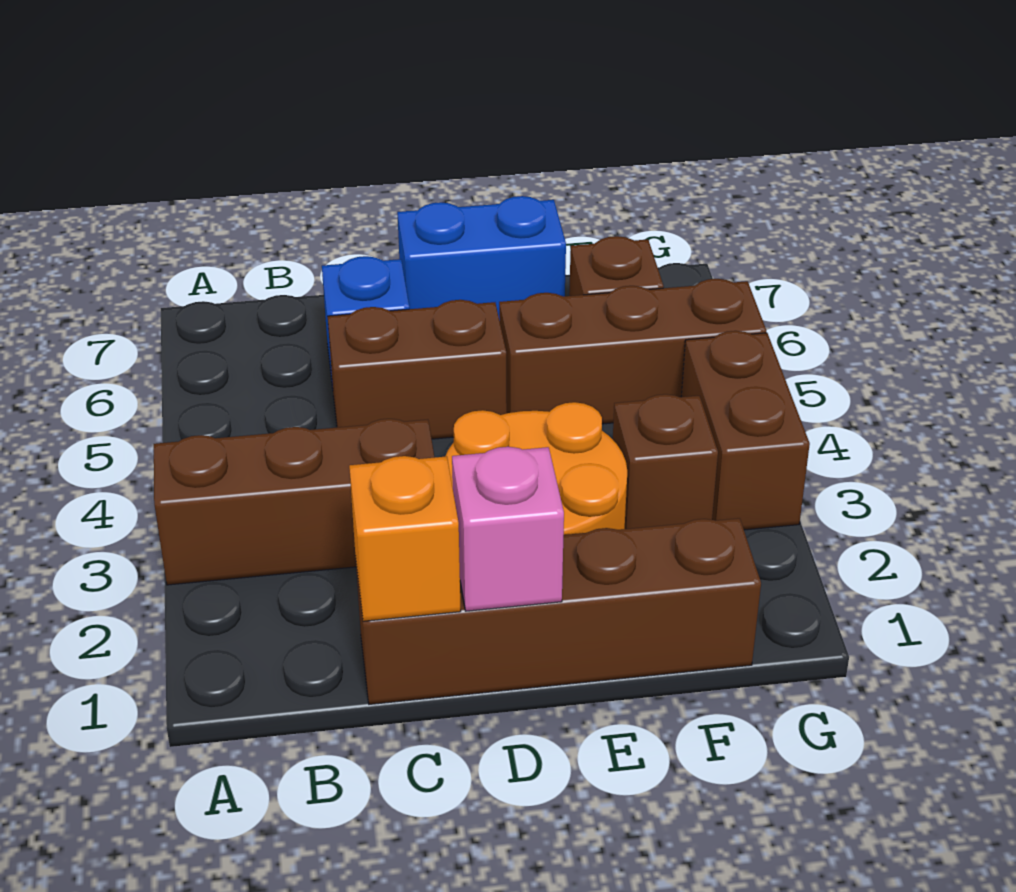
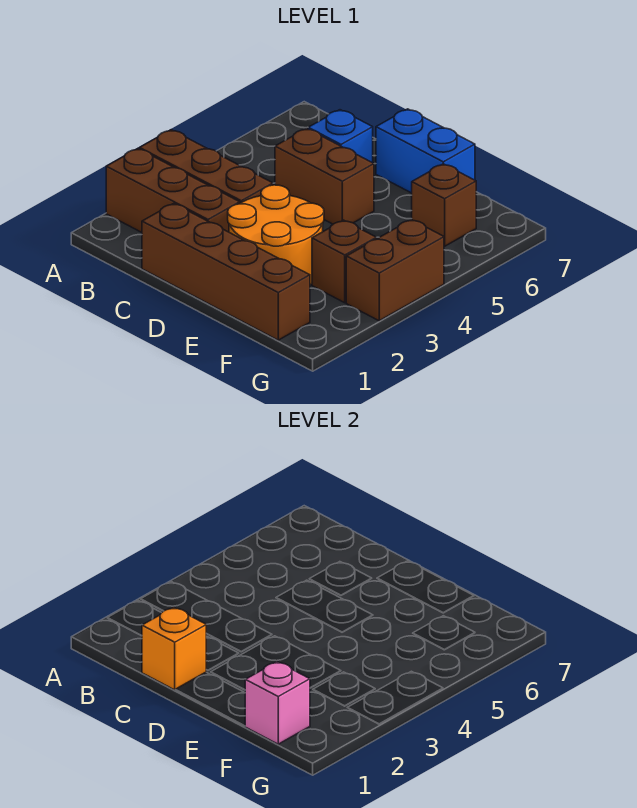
pink 1x1 brick [452,447,564,611] -> pink 1x1 brick moved to [245,662,310,744]
brown 1x3 brick [499,279,766,424] -> brown 1x3 brick moved to [106,149,240,232]

